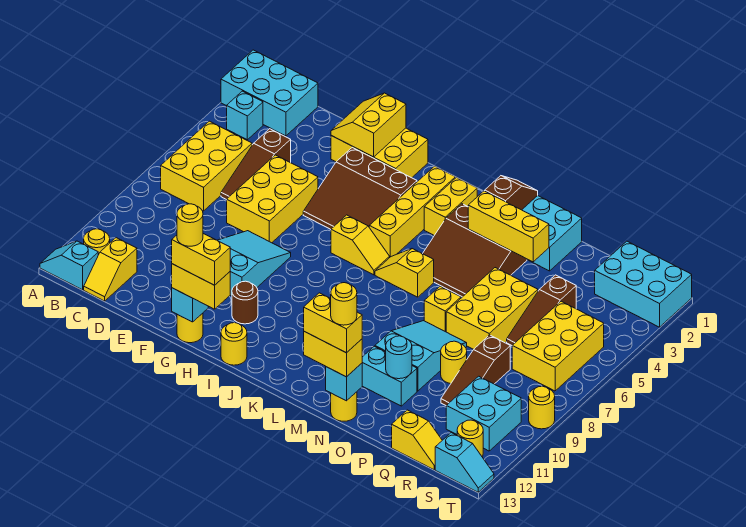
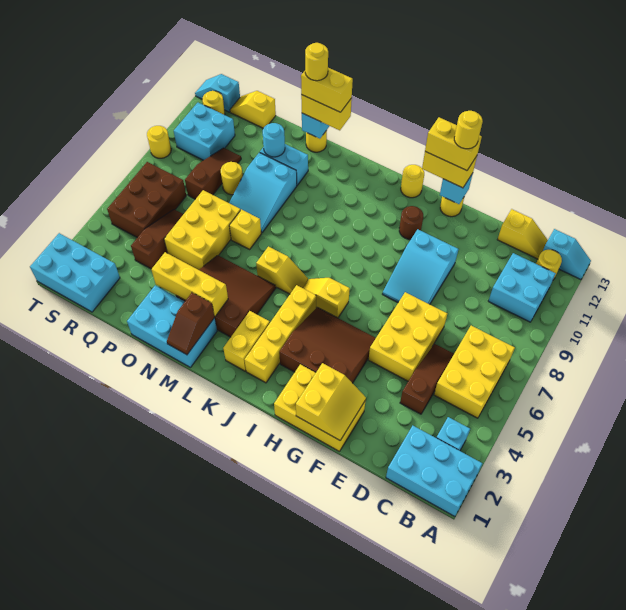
none -> cyan 2x2 brick [488,253,556,322]
yellow 1x2 slope [84,238,137,301] -> yellow 1x2 slope turned to [497,209,548,259]
yellow 2x3 brick [512,301,604,391] -> brown 2x3 brick [107,162,186,237]

